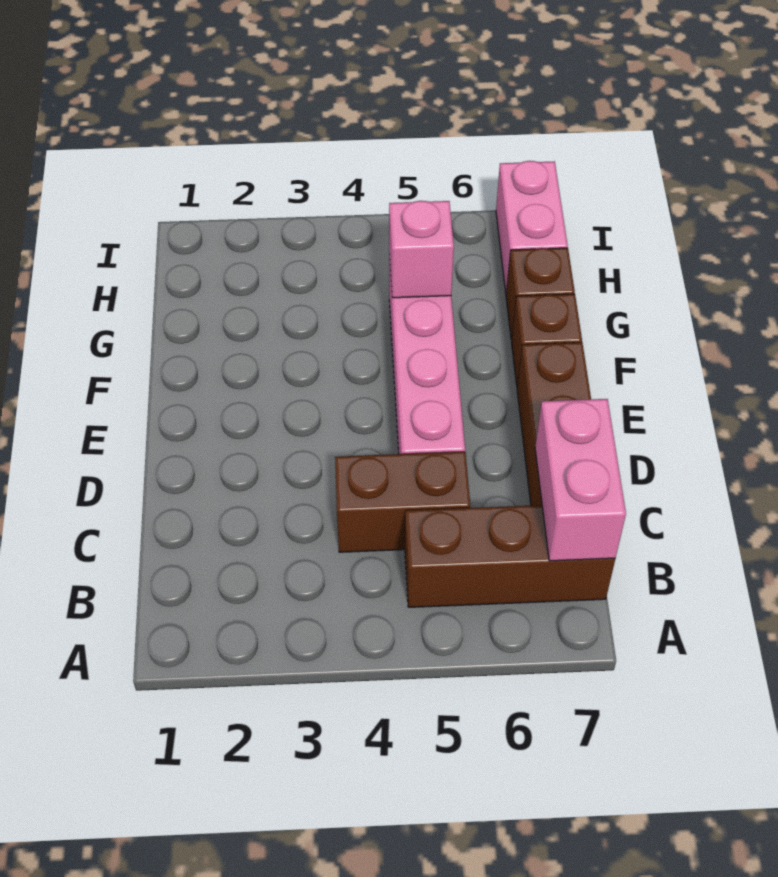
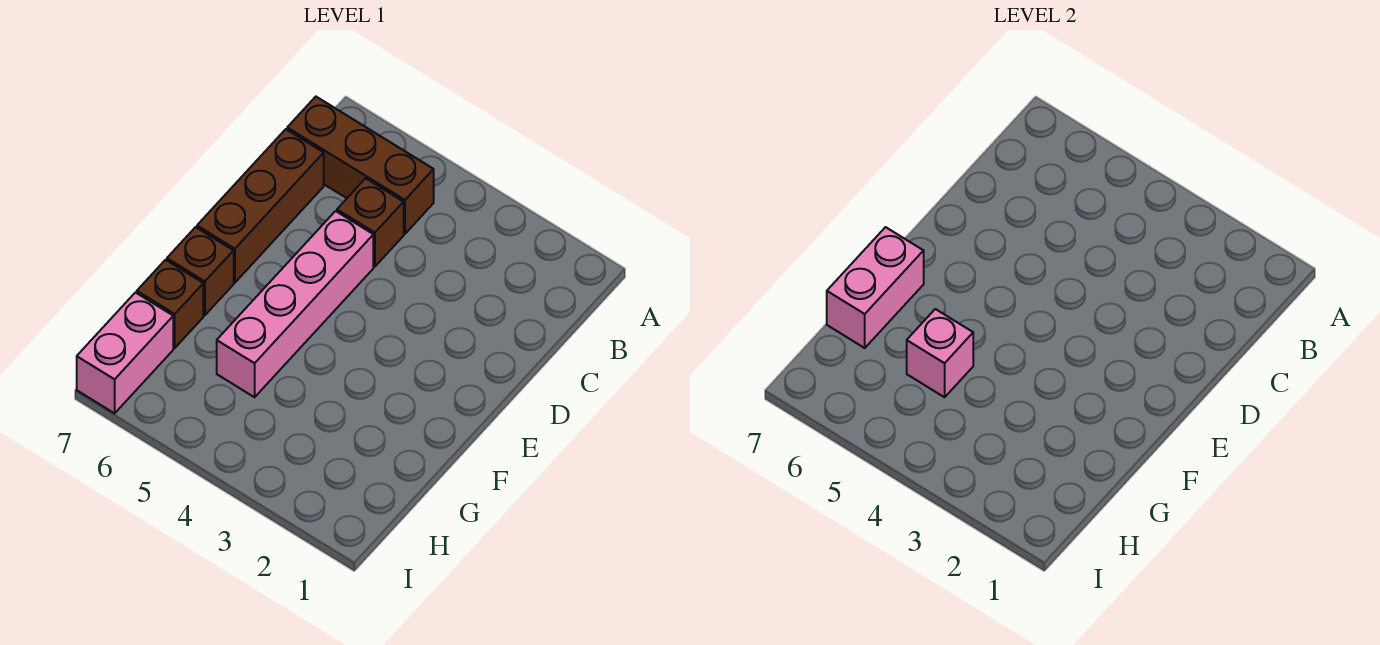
pink 1x2 brick [535,399,626,561] -> pink 1x2 brick moved to [827,227,924,348]
brown 1x2 brick [335,452,470,552] -> brown 1x1 brick [337,178,404,267]

